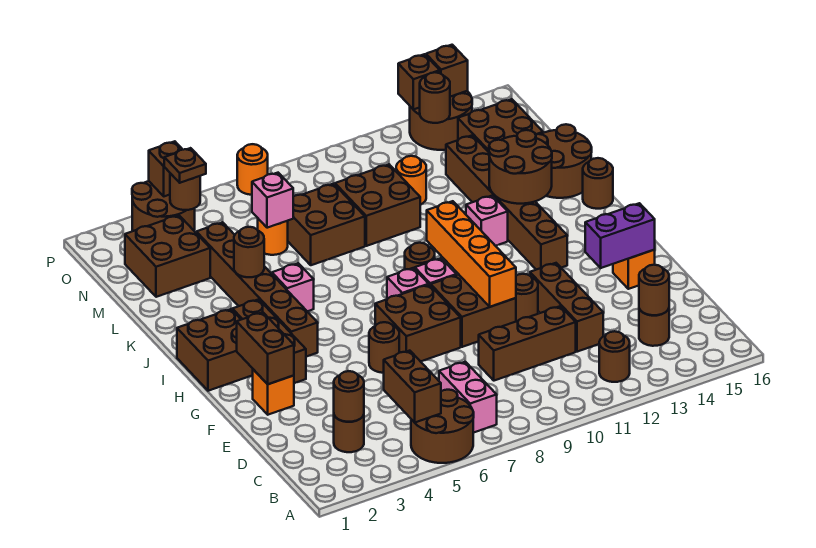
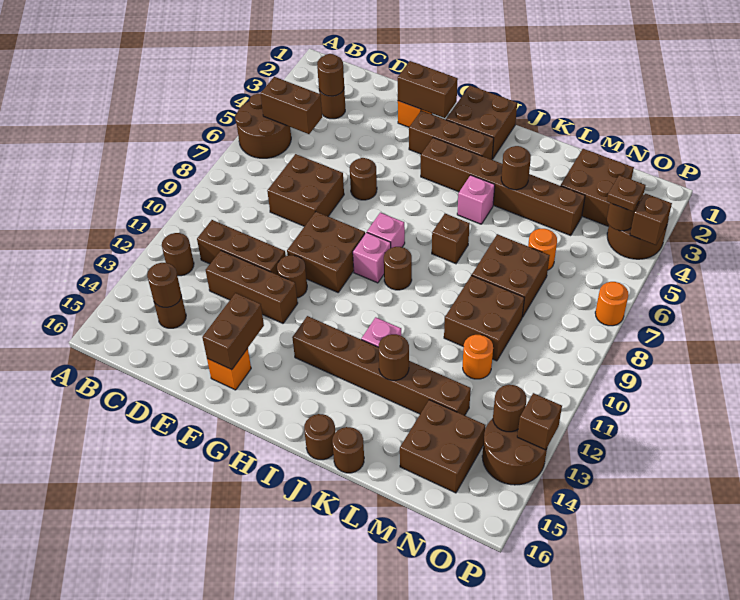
pink 1x2 brick [439,362,497,433] -> none
brown 1x3 brick [479,306,576,381] -> brown 1x3 brick turned to [197,220,286,275]
brown 2x2 brick [375,285,461,362] -> brown 2x2 brick moved to [267,154,344,226]
orange 1x4 brick [427,201,516,307] -> none
purple 1x2 brick [585,203,655,268] -> brown 1x2 brick [202,293,264,370]
brown 2x2 round brick [489,130,552,204] -> brown 1x1 round brick [379,334,409,380]
brown 2x2 round brick [536,124,592,198] -> brown 1x1 round brick [332,427,364,473]
pink 1x1 brick [252,173,293,228] -> none
brown 1x1 brick [426,45,468,97] -> brown 1x1 brick moved to [432,214,470,264]

